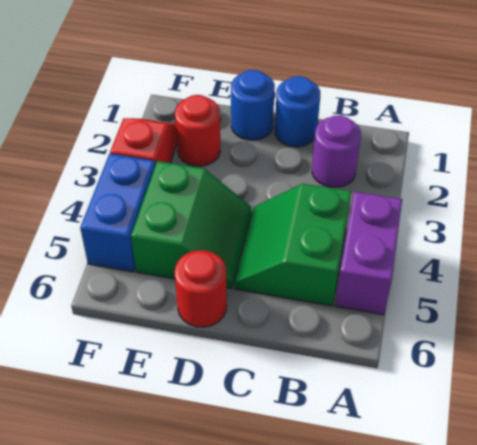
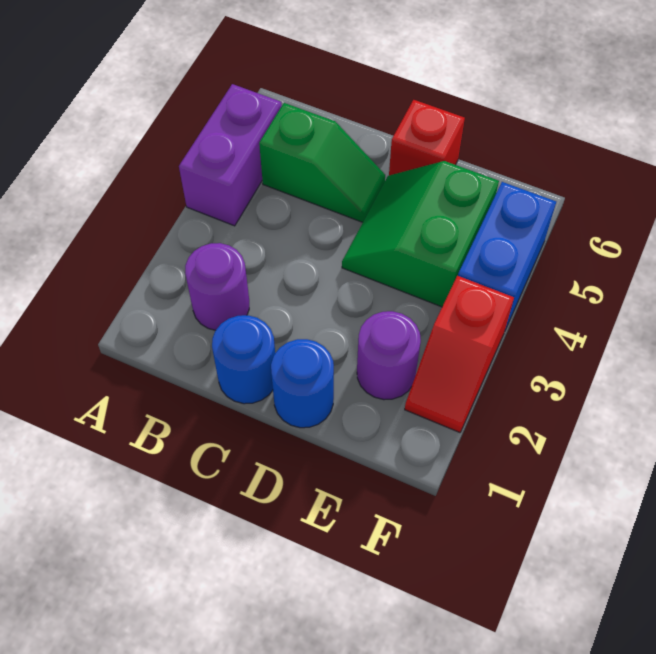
green 2x2 slope [234,184,351,306] -> green 1x2 slope [259,103,385,222]
red 1x1 round brick [175,250,227,327] -> red 1x1 brick [389,100,465,175]
red 1x1 round brick [175,95,220,166] -> purple 1x1 round brick [357,311,421,400]

